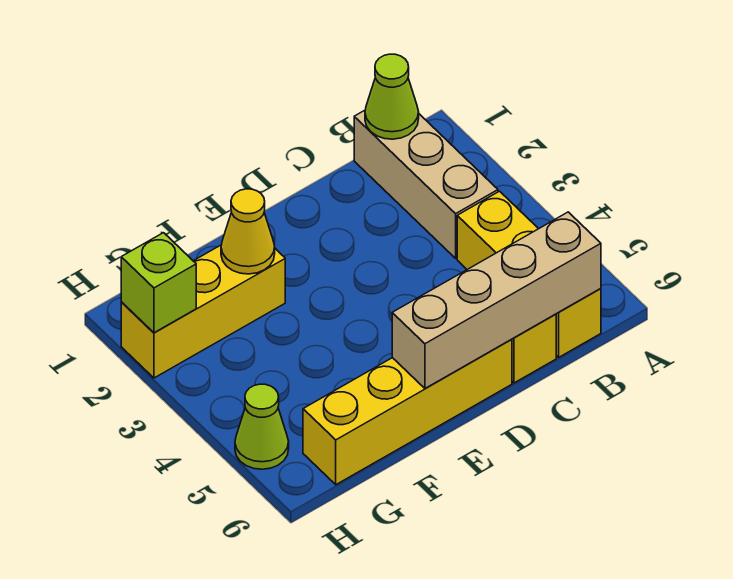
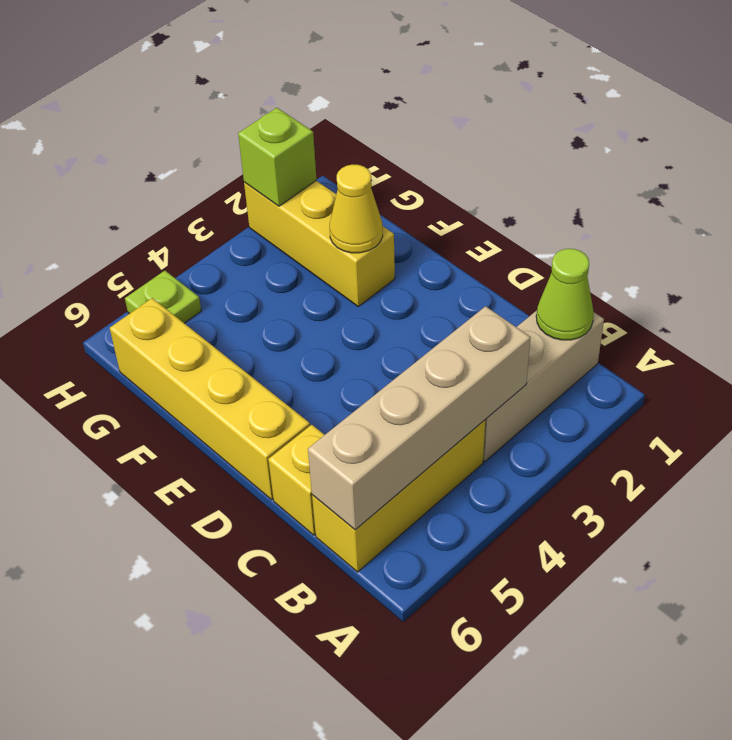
tan 1x4 brick [392,212,601,388] -> tan 1x4 brick turned to [308,306,531,530]
lime 1x1 cone [235,384,289,469] -> lime 1x1 plate [125,271,201,323]

